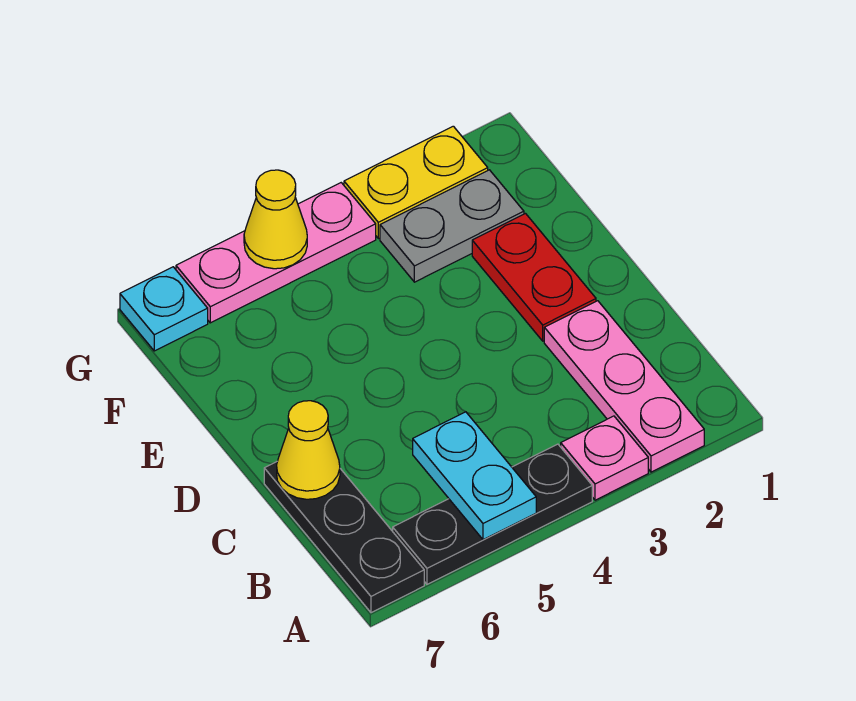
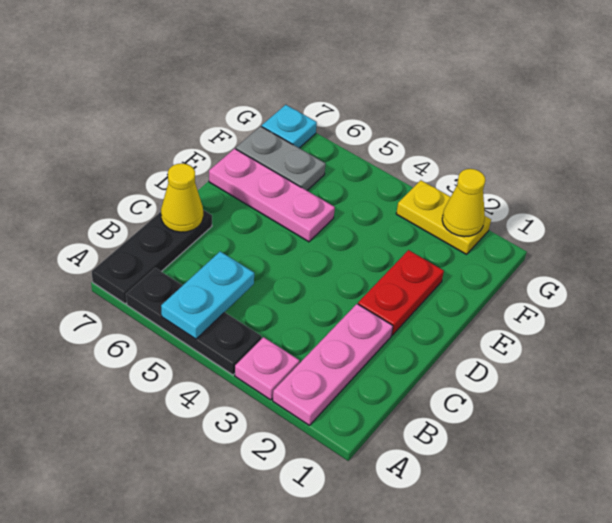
grey 1x2 plate [380,170,524,282] -> grey 1x2 plate moved to [236,126,325,190]
pink 1x3 plate [176,183,376,323] -> pink 1x3 plate moved to [209,149,335,242]
yellow 1x1 cone [244,170,307,269] -> yellow 1x1 cone moved to [442,169,485,237]

